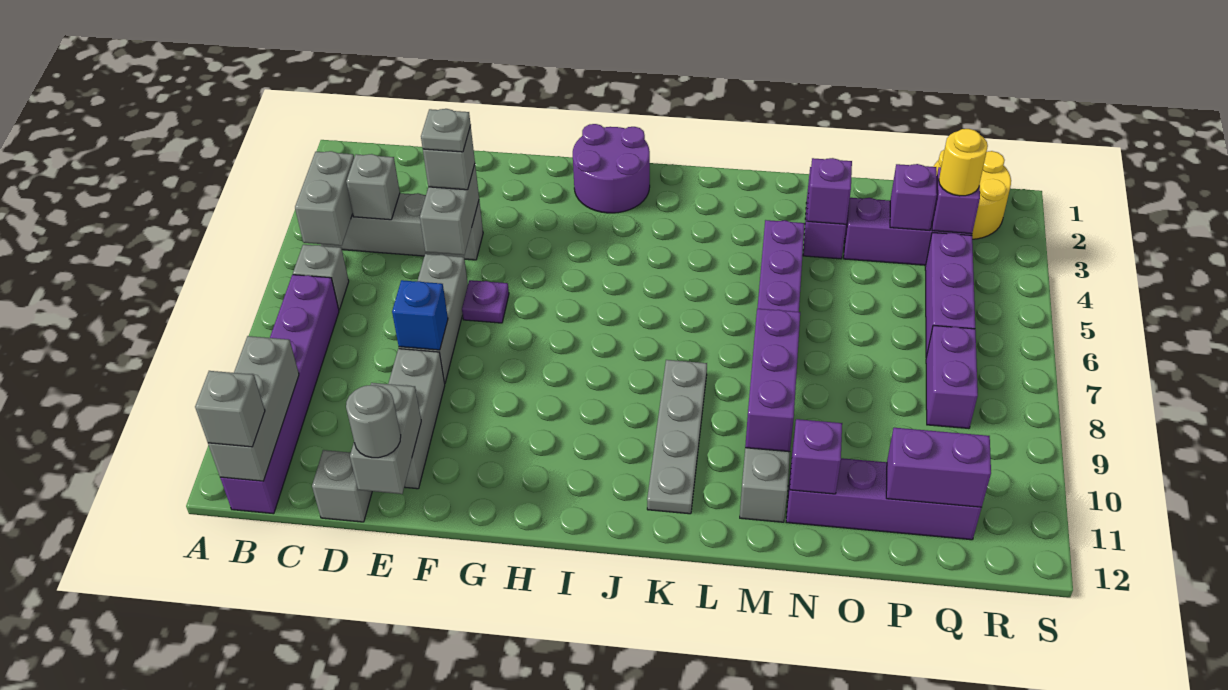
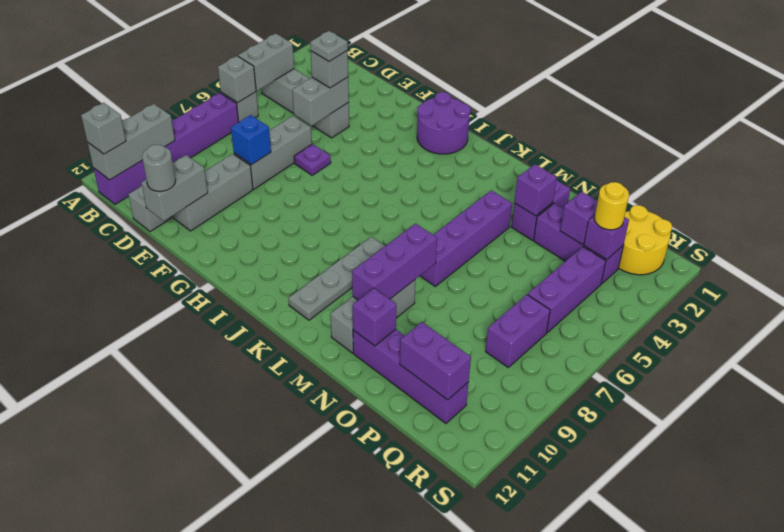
grey 1x1 brick [346,154,400,220] -> grey 1x1 brick moved to [218,56,256,103]

